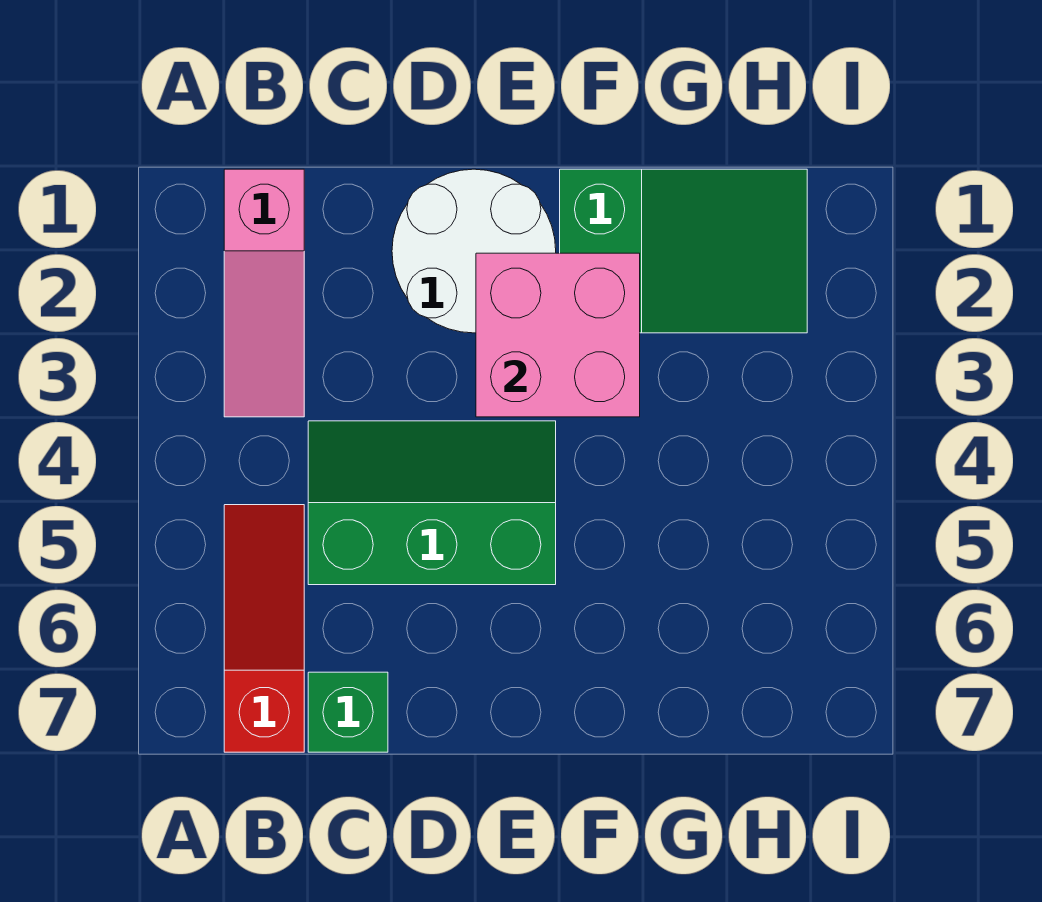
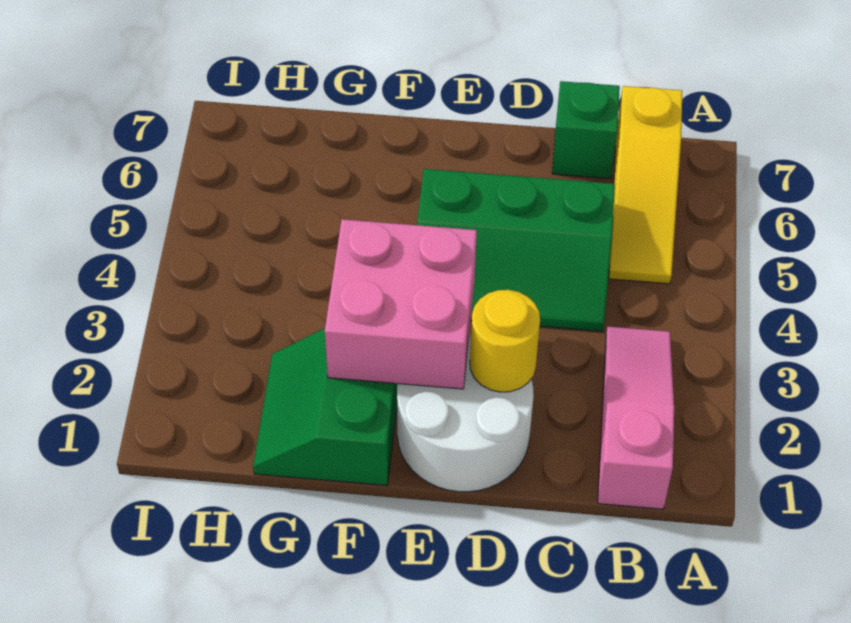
red 1x3 slope [224,505,304,752] -> yellow 1x3 slope [609,86,682,284]
none -> yellow 1x1 round brick [470,290,540,392]
green 2x3 slope [560,169,807,333] -> green 2x2 slope [253,328,397,485]

